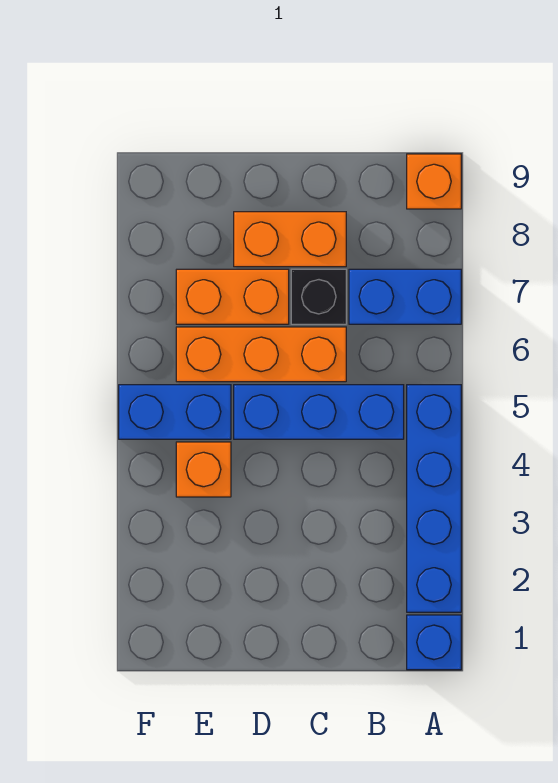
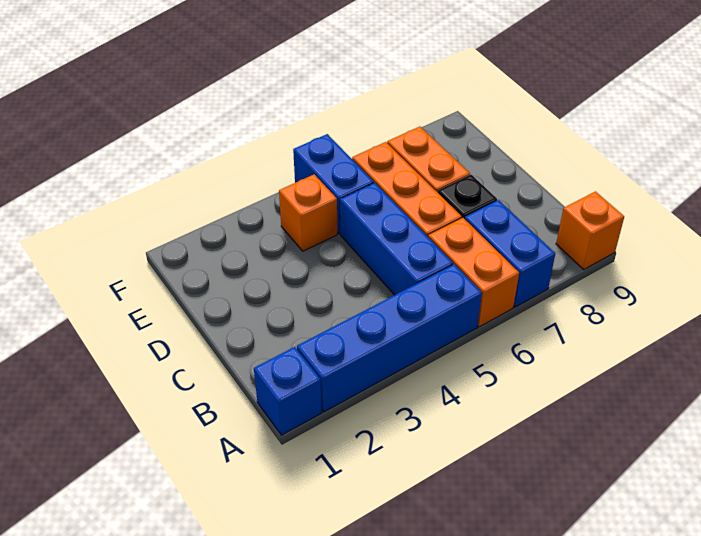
orange 1x2 brick [234,212,346,267] -> orange 1x2 brick moved to [428,218,519,327]

